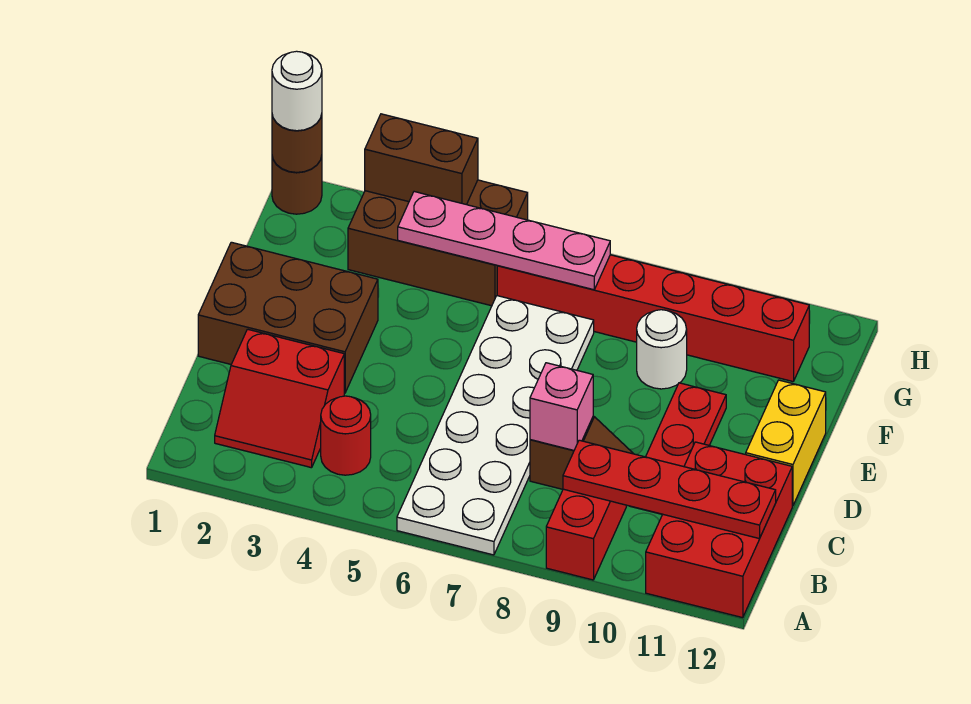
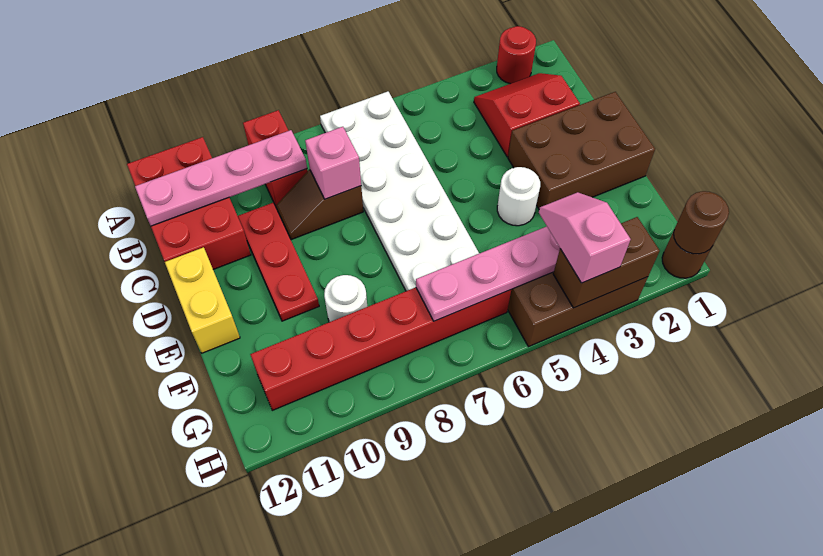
red 1x1 round brick [321,396,371,475] -> red 1x1 round brick moved to [497,26,536,84]
red 1x4 plate [563,440,776,539] -> pink 1x4 plate [135,130,307,226]
none -> pink 1x2 slope [539,192,631,283]
white 1x1 round brick [272,51,322,131] -> white 1x1 round brick moved to [497,167,540,226]

